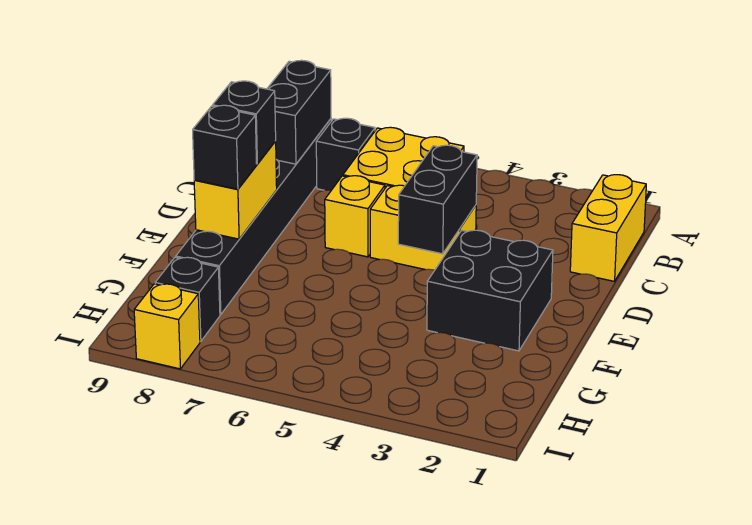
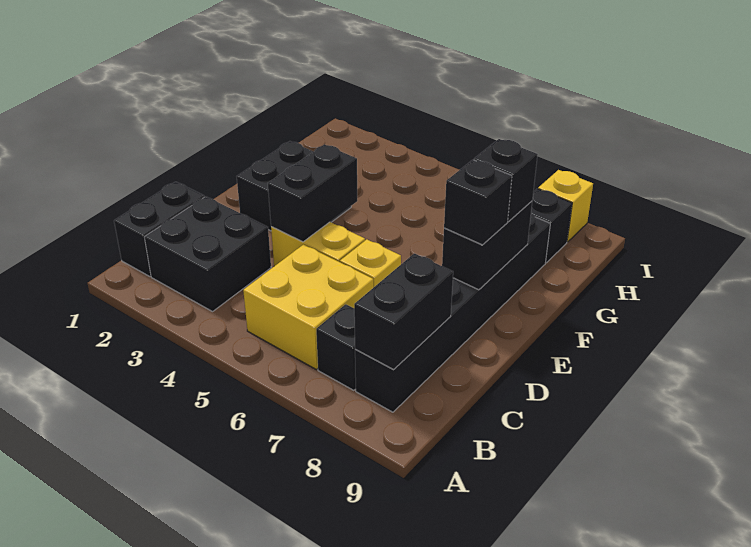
yellow 1x2 brick [570,175,646,281] -> black 1x2 brick [114,182,204,276]
none -> black 2x2 brick [145,197,271,312]
yellow 1x2 brick [194,141,277,239] -> black 1x2 brick [442,201,532,290]

